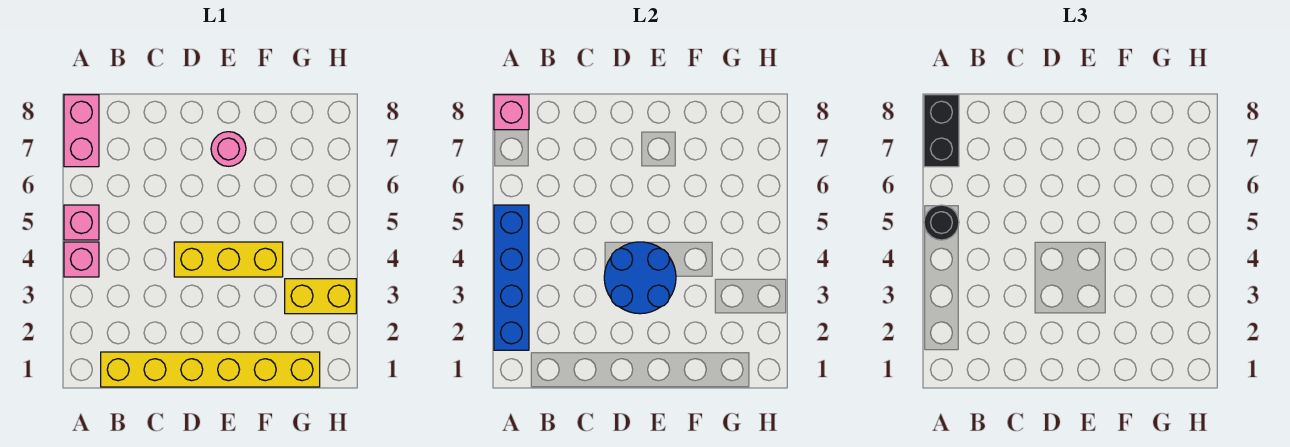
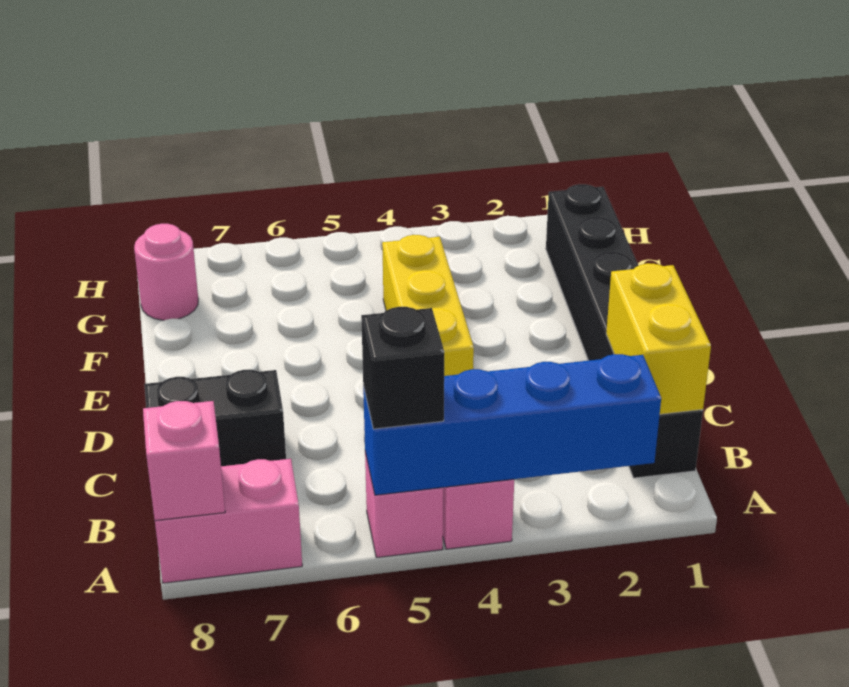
black 1x1 round brick [924,205,959,240] -> black 1x1 brick [361,307,444,429]
black 1x2 brick [924,95,959,167] -> black 1x2 brick moved to [144,370,286,466]
yellow 1x6 brick [101,352,320,387] -> black 1x6 brick [546,184,703,478]
blue 2x2 round brick [604,242,676,314] -> none
pink 1x1 round brick [211,132,246,166] -> pink 1x1 round brick moved to [134,224,198,320]
yellow 1x2 brick [285,279,356,314] -> yellow 1x2 brick moved to [606,263,711,414]

